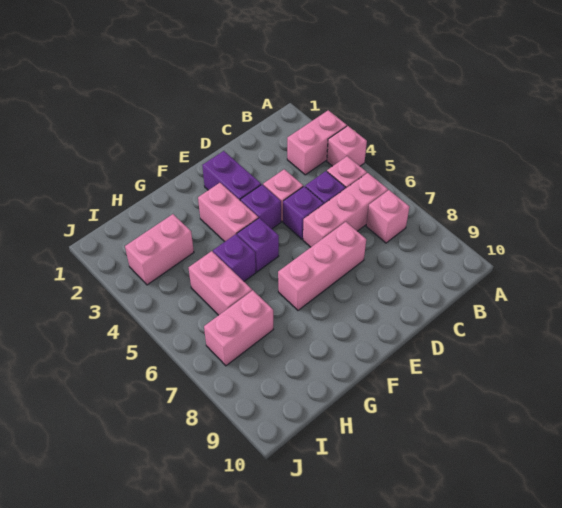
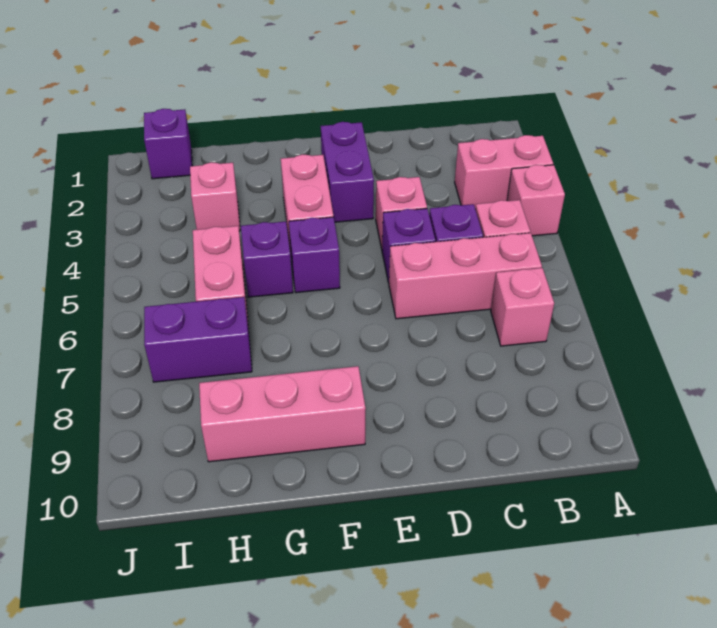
pink 1x3 brick [278,222,366,310] -> pink 1x3 brick moved to [199,366,366,462]
purple 1x1 brick [240,185,281,229] -> purple 1x1 brick moved to [144,109,192,179]
pink 1x2 brick [125,214,194,285] -> pink 1x1 brick [190,162,240,231]
pink 1x2 brick [204,290,273,366] -> purple 1x2 brick [144,297,252,382]

